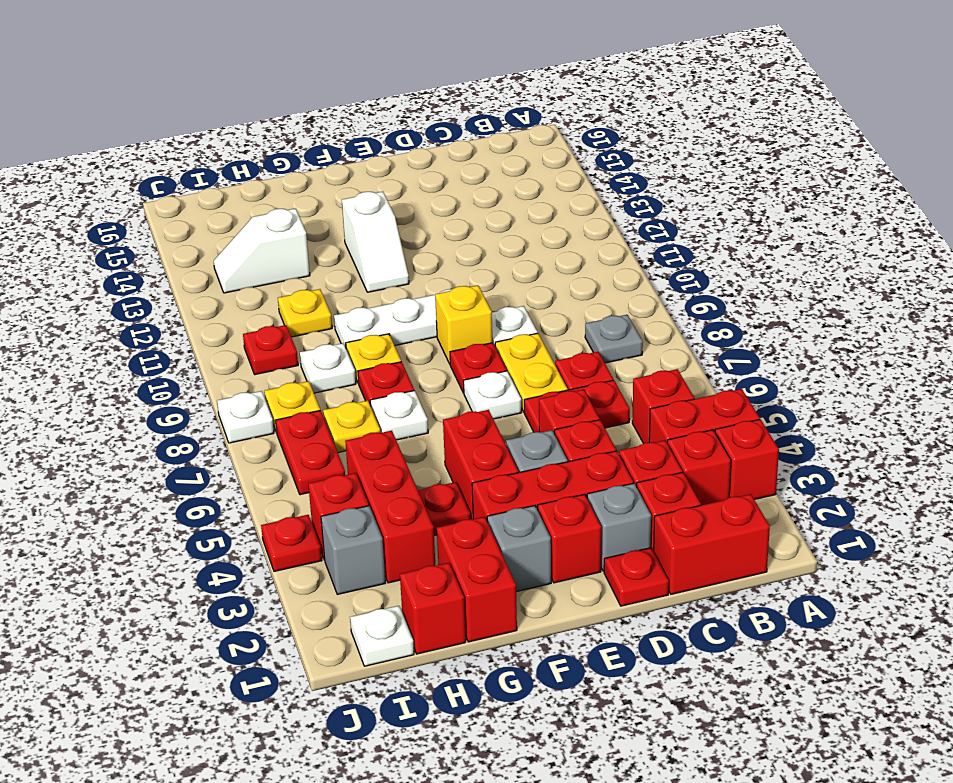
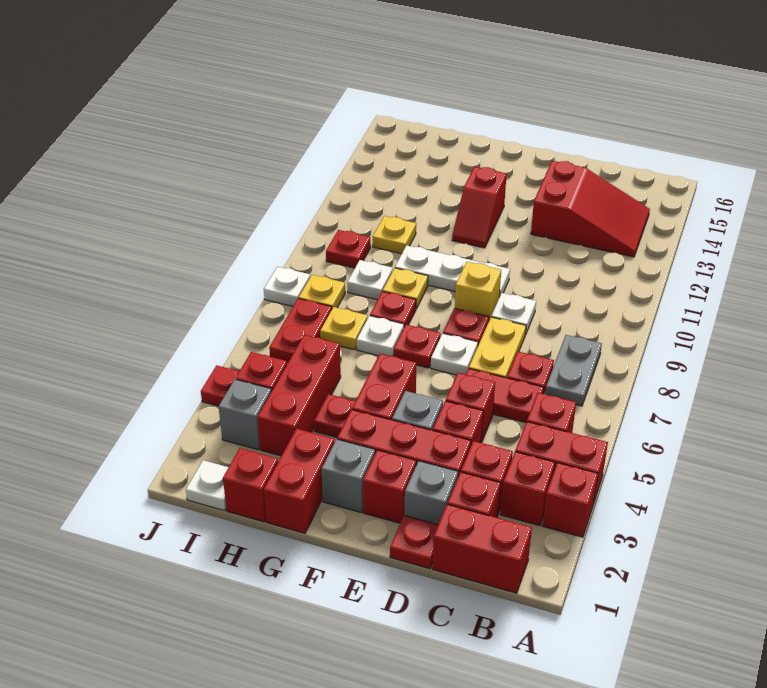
grey 1x1 plate [585,315,643,363] -> grey 1x2 plate [545,335,602,406]
none -> red 2x3 slope [531,161,650,257]
none -> red 1x1 plate [394,325,441,368]
white 1x2 slope [342,192,409,292] -> red 1x2 slope [452,167,507,248]
white 1x2 slope [214,208,310,293] -> none

